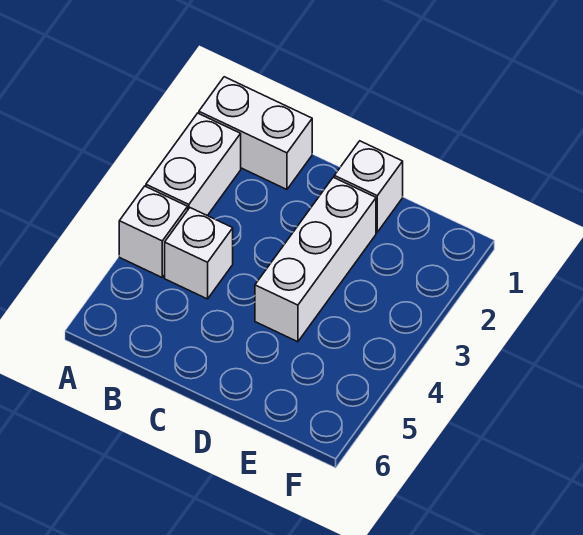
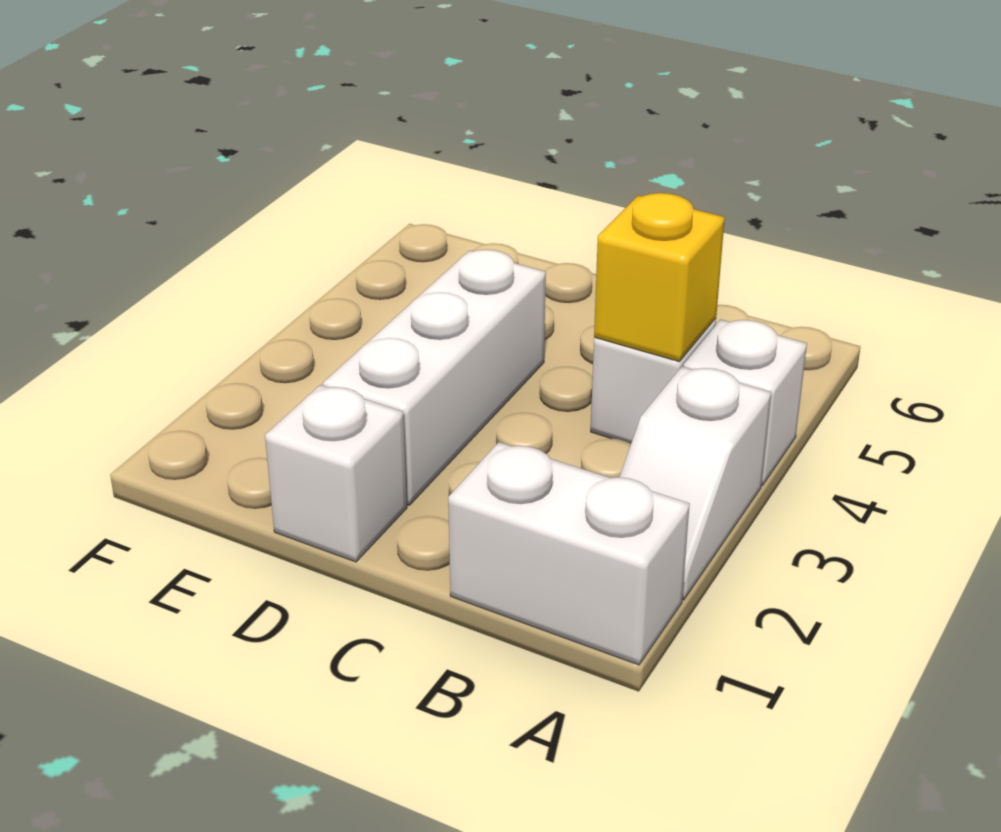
white 1x2 brick [146,113,241,216] -> white 1x2 slope [620,366,771,600]
none -> yellow 1x1 brick [594,193,725,361]

